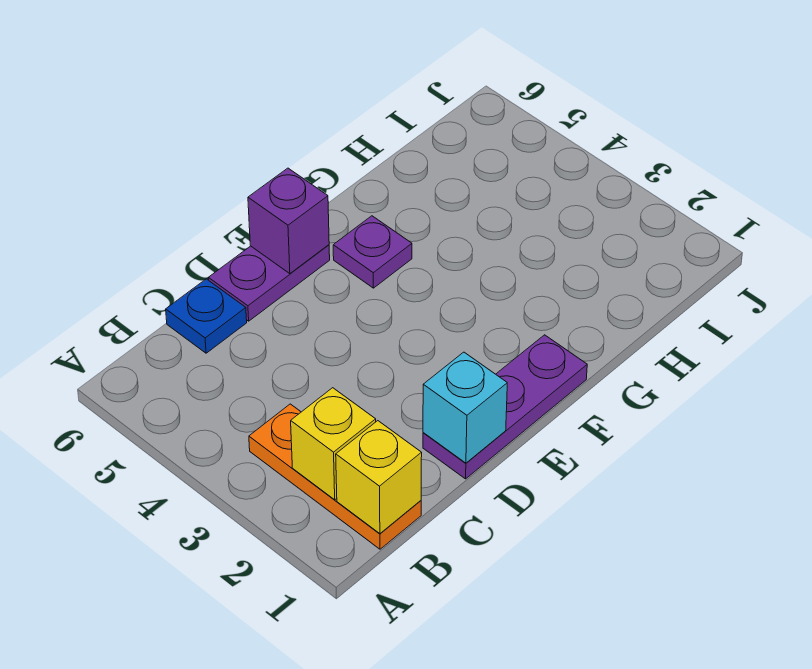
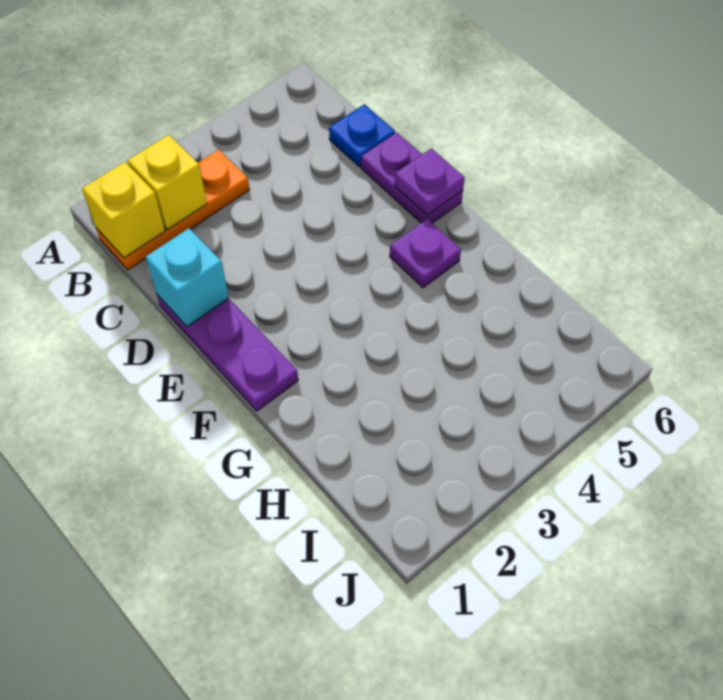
purple 1x1 brick [248,168,329,274] -> purple 1x1 plate [395,148,465,215]

